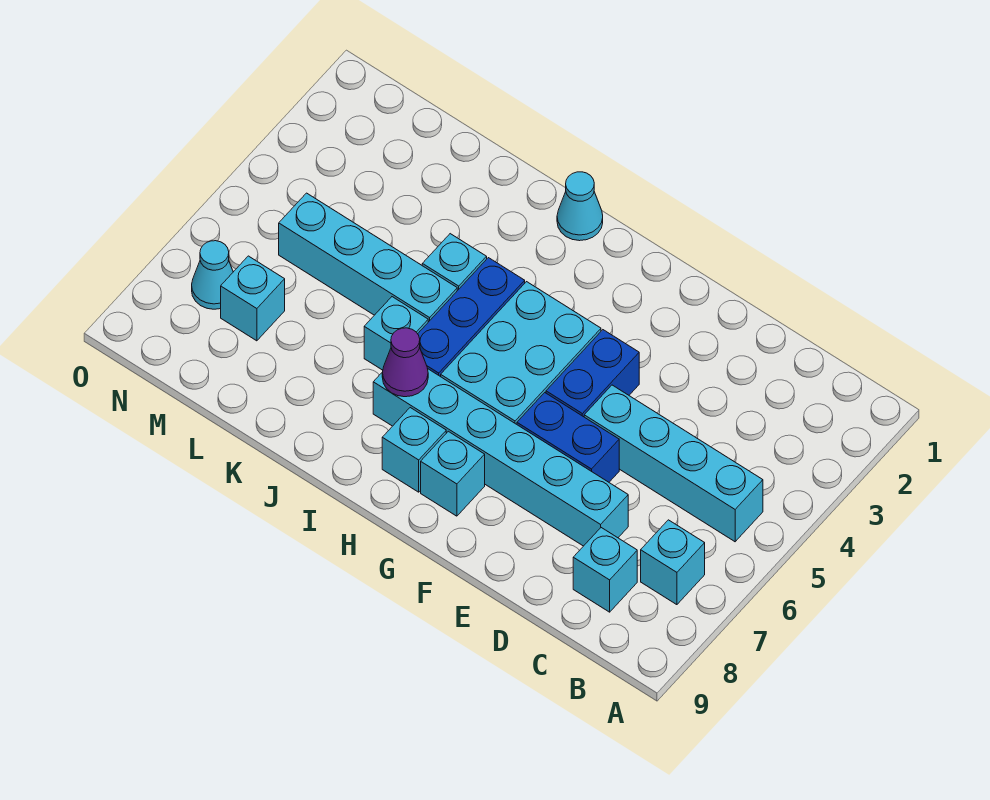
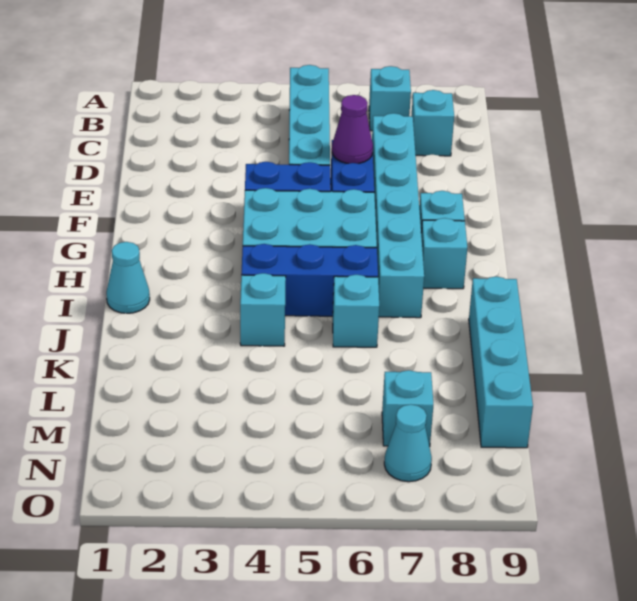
purple 1x1 cone [382,328,428,397] -> purple 1x1 cone moved to [332,95,373,164]
cyan 1x4 brick [279,193,457,322] -> cyan 1x4 brick moved to [469,277,533,448]

